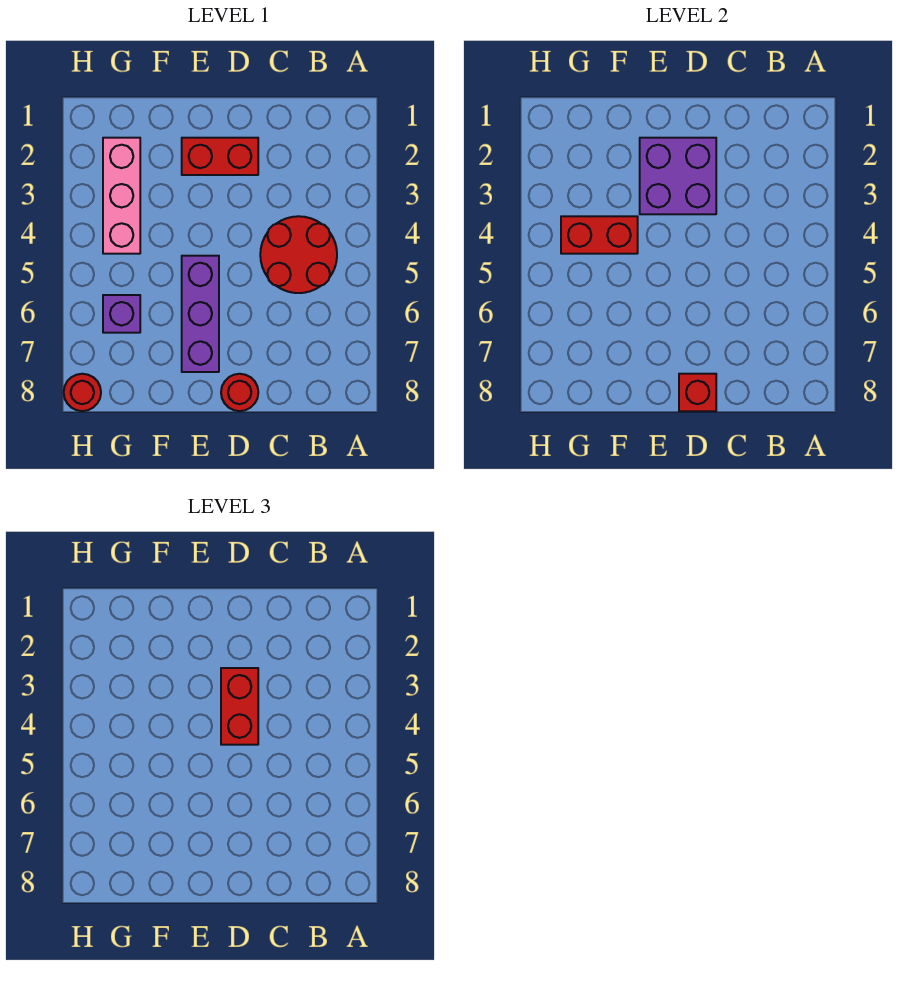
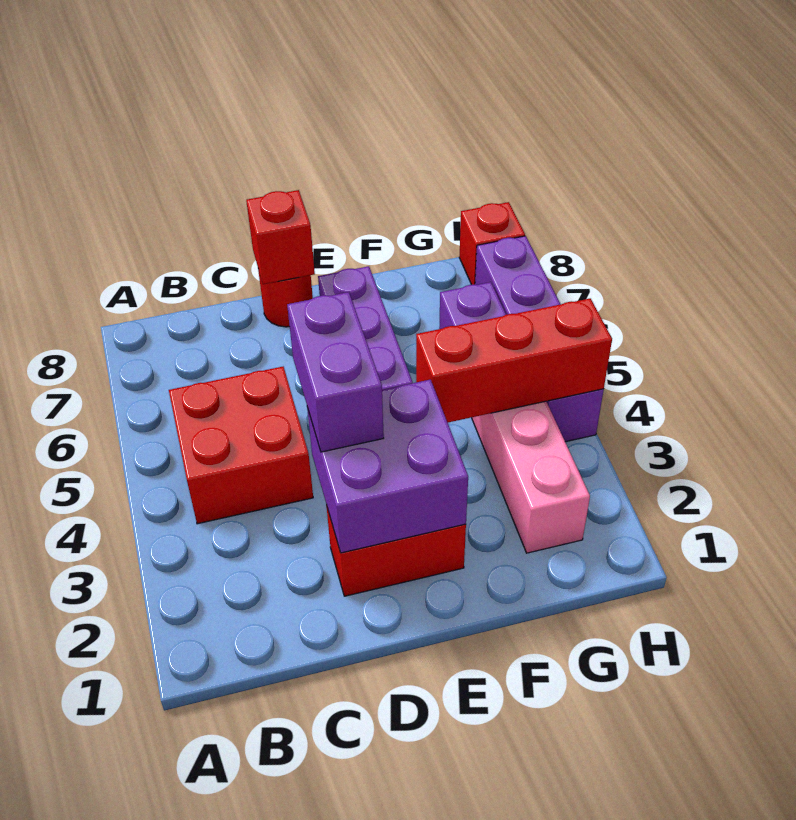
red 2x2 round brick [260,216,337,293] -> red 2x2 brick [169,367,313,524]
red 1x2 brick [221,668,258,745] -> purple 1x2 brick [287,292,384,452]
red 1x2 brick [561,216,638,254] -> red 1x3 brick [416,298,612,423]
none -> purple 1x4 brick [475,236,604,442]
red 1x1 round brick [64,374,101,411] -> red 1x1 brick [459,202,525,285]

